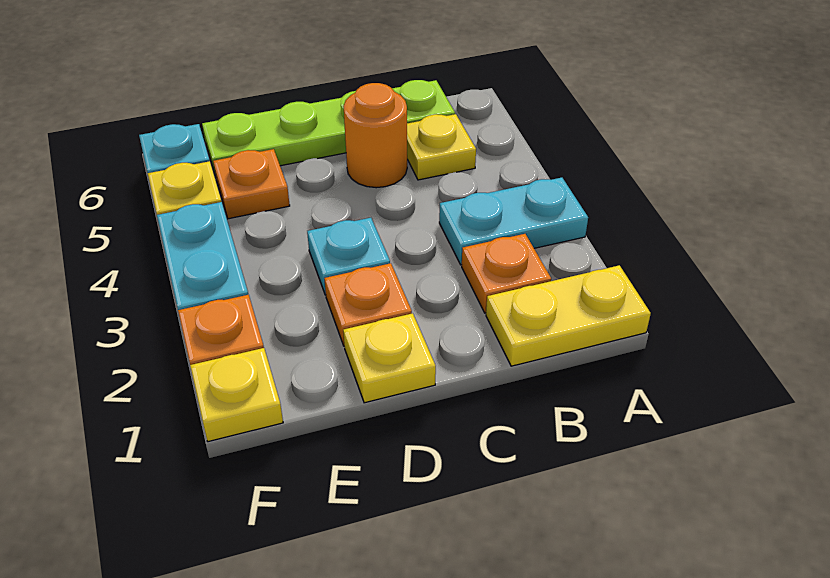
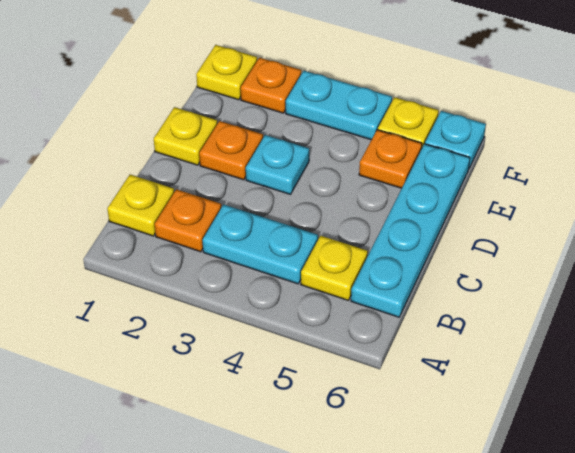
yellow 1x2 plate [486,265,651,366] -> yellow 1x1 plate [107,175,174,236]
cyan 1x2 plate [439,178,588,265] -> cyan 1x2 plate turned to [203,205,318,284]
lime 1x4 plate [202,80,455,177] -> cyan 1x4 plate [351,144,470,317]
orange 1x1 round brick [343,83,407,188] -> none

